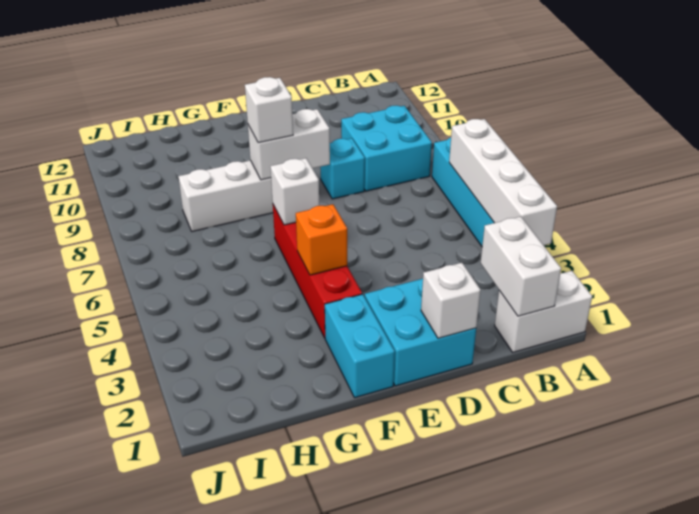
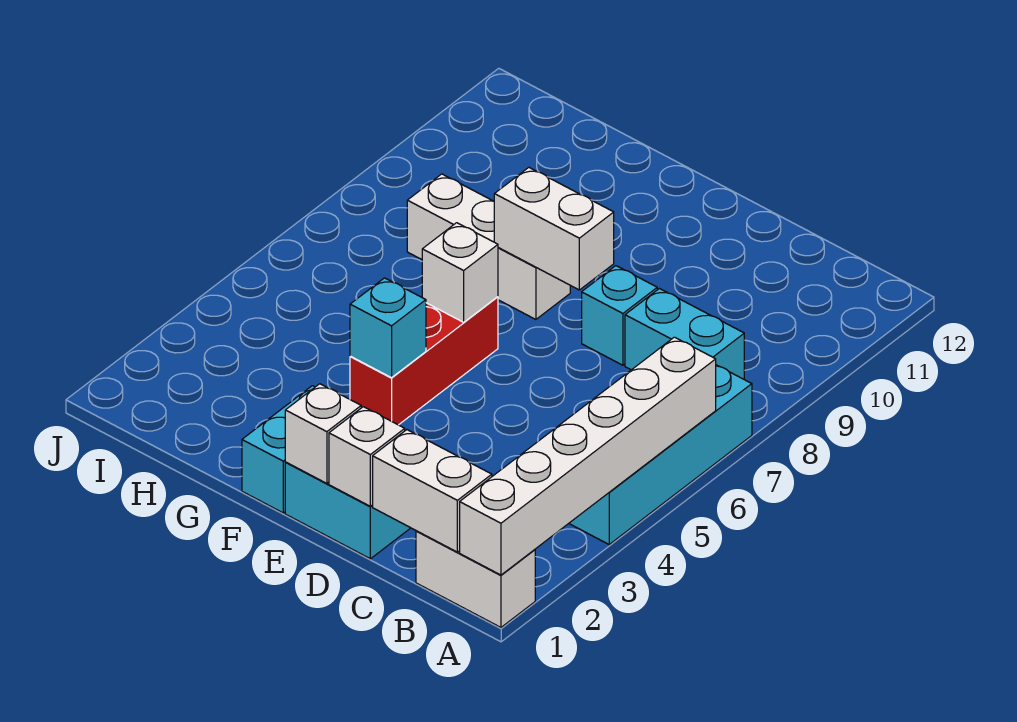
white 1x4 brick [449,119,557,245] -> white 1x6 brick [460,337,716,575]
white 1x2 brick [481,217,561,316] -> white 1x2 brick turned to [373,430,492,552]
cyan 2x2 brick [341,106,432,191] -> cyan 1x2 brick [625,289,744,379]
red 1x4 brick [273,205,362,338] -> red 1x3 brick [350,297,498,425]
orange 1x1 brick [296,204,347,275] -> cyan 1x1 brick [350,278,426,378]
white 1x1 brick [245,77,293,143] -> white 1x1 brick moved to [285,384,361,483]

